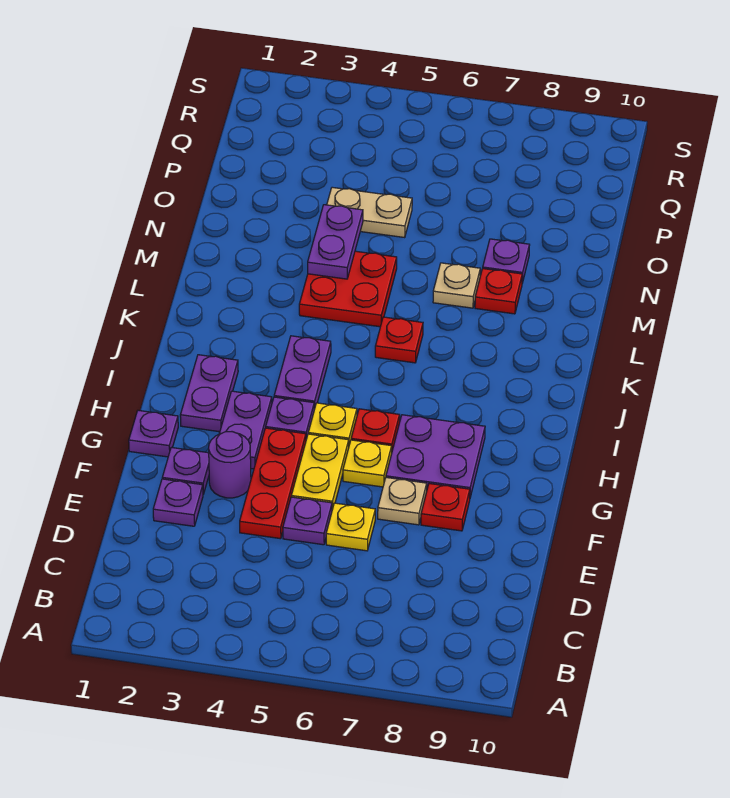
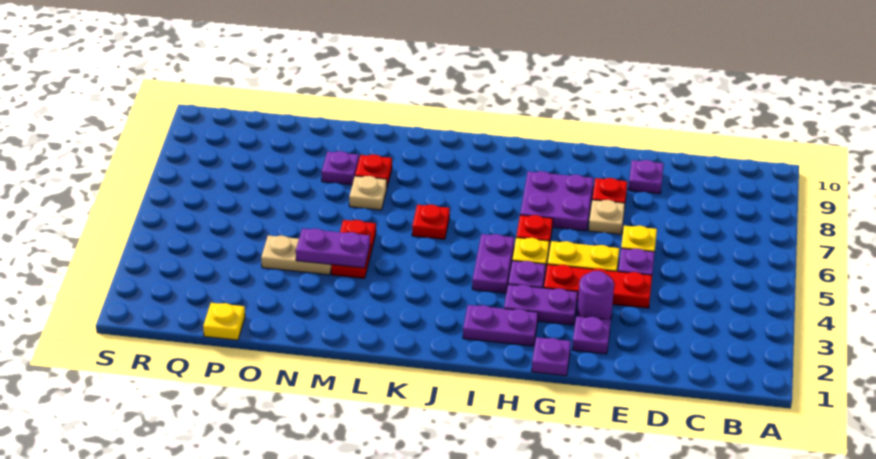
purple 1x1 plate [153,479,203,526] -> purple 1x1 plate moved to [628,160,664,194]
yellow 1x1 plate [343,440,392,487] -> yellow 1x1 plate moved to [203,303,245,340]
purple 1x2 plate [274,336,331,409] -> purple 1x2 plate turned to [472,234,514,293]
red 2x2 plate [299,251,397,327] -> red 1x2 plate [331,220,376,278]
tan 1x2 plate [327,187,412,237] -> tan 1x2 plate turned to [261,236,331,275]

